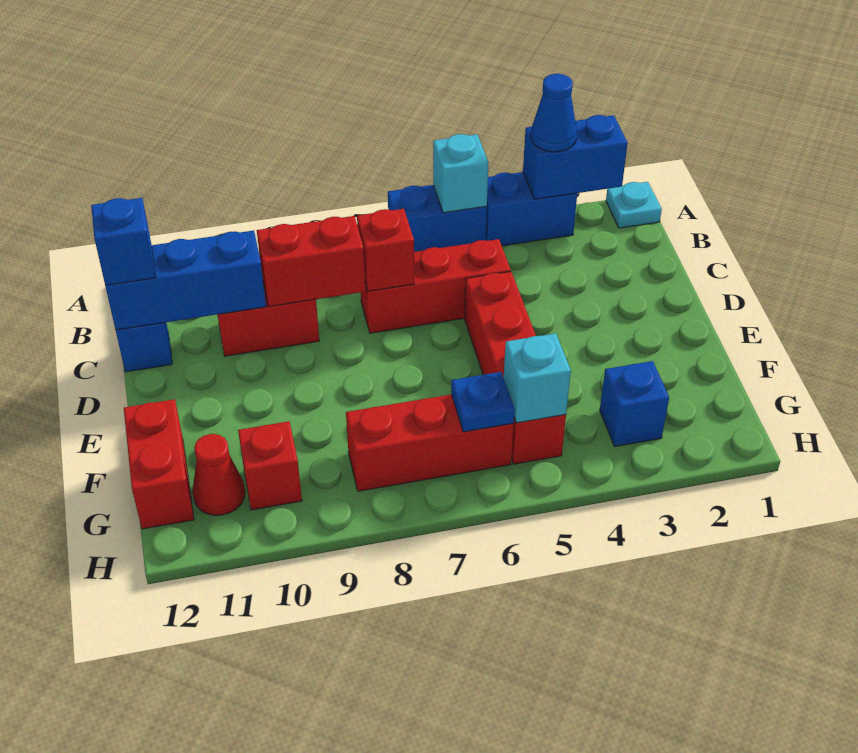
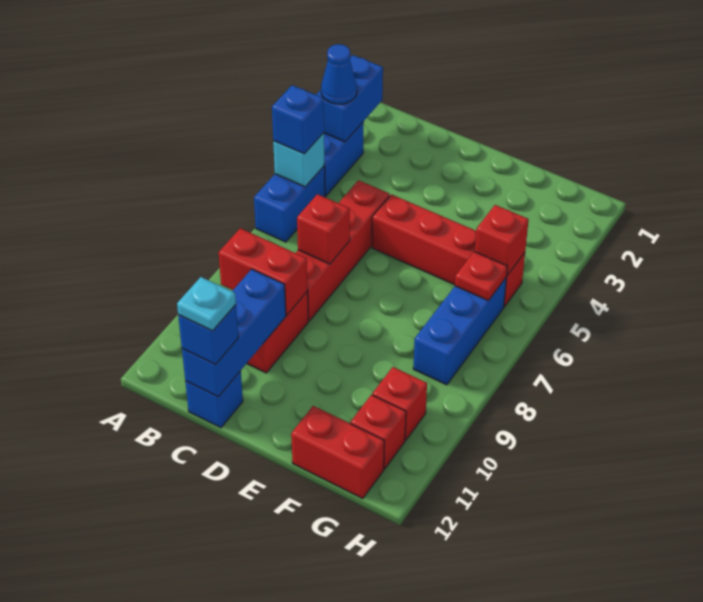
cyan 1x1 plate [606,182,662,228] -> cyan 1x1 plate moved to [177,277,236,331]
red 1x3 brick [361,239,511,333] -> red 1x4 brick [296,180,389,321]
red 1x2 brick [257,216,365,306] -> red 1x2 brick turned to [219,228,308,315]
blue 1x1 brick [600,361,669,447] -> blue 1x1 brick moved to [272,85,324,154]
cyan 1x1 brick [504,333,571,423] -> red 1x1 brick [475,205,529,275]
red 1x3 brick [346,395,514,491] -> blue 1x3 brick [413,277,507,385]
blue 1x1 plate [451,372,515,432] -> red 1x1 plate [455,252,508,301]
red 1x1 cone [193,434,245,515] -> red 1x1 brick [350,395,406,469]

